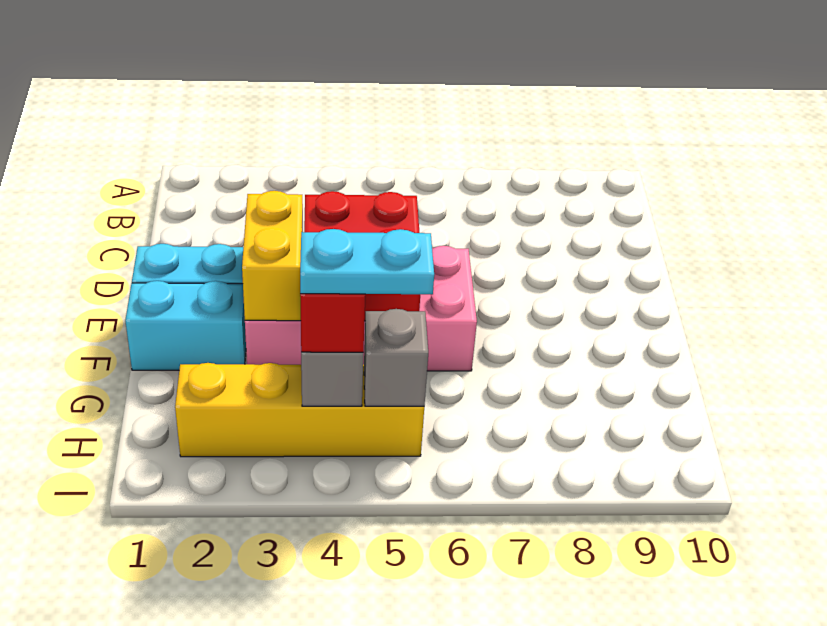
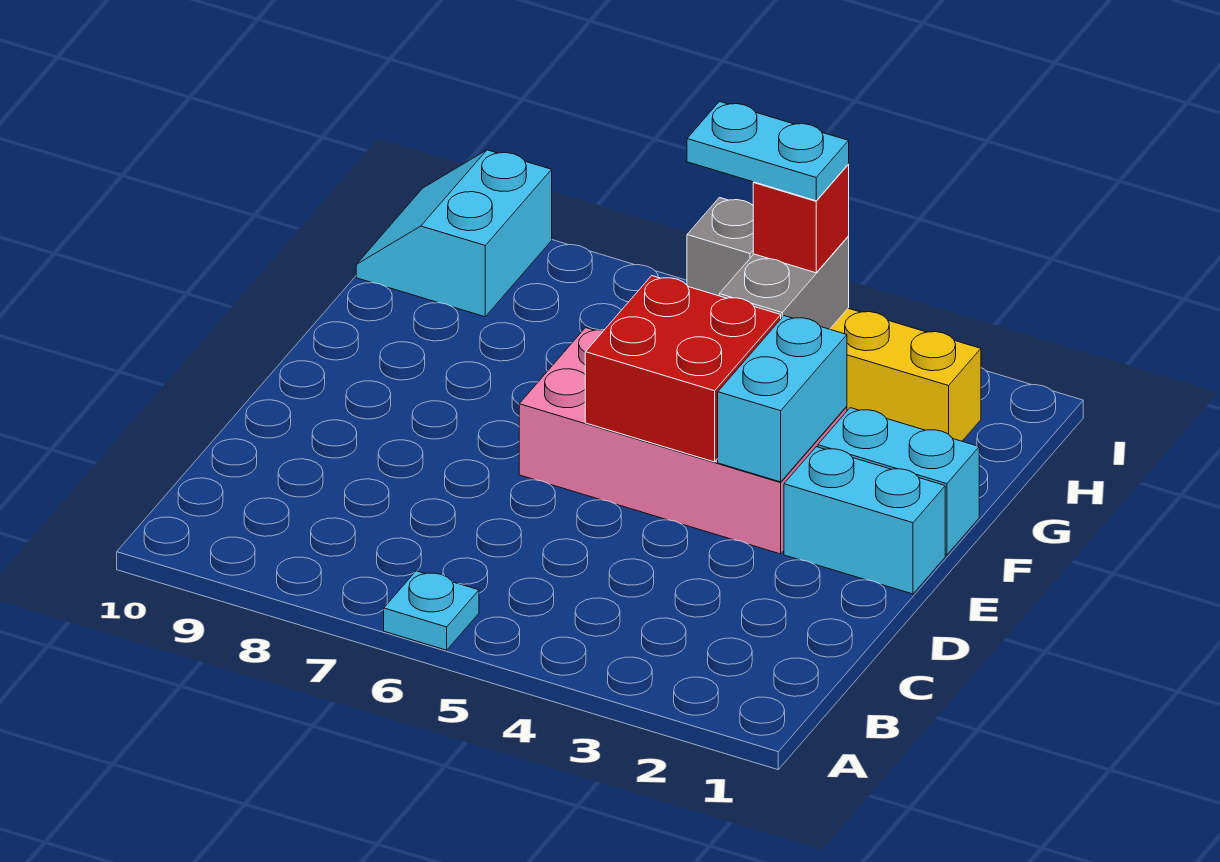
none -> cyan 1x1 plate [384,571,479,650]
yellow 1x2 brick [242,191,303,321] -> cyan 1x2 brick [718,316,847,482]
none -> cyan 2x2 slope [356,150,552,317]

